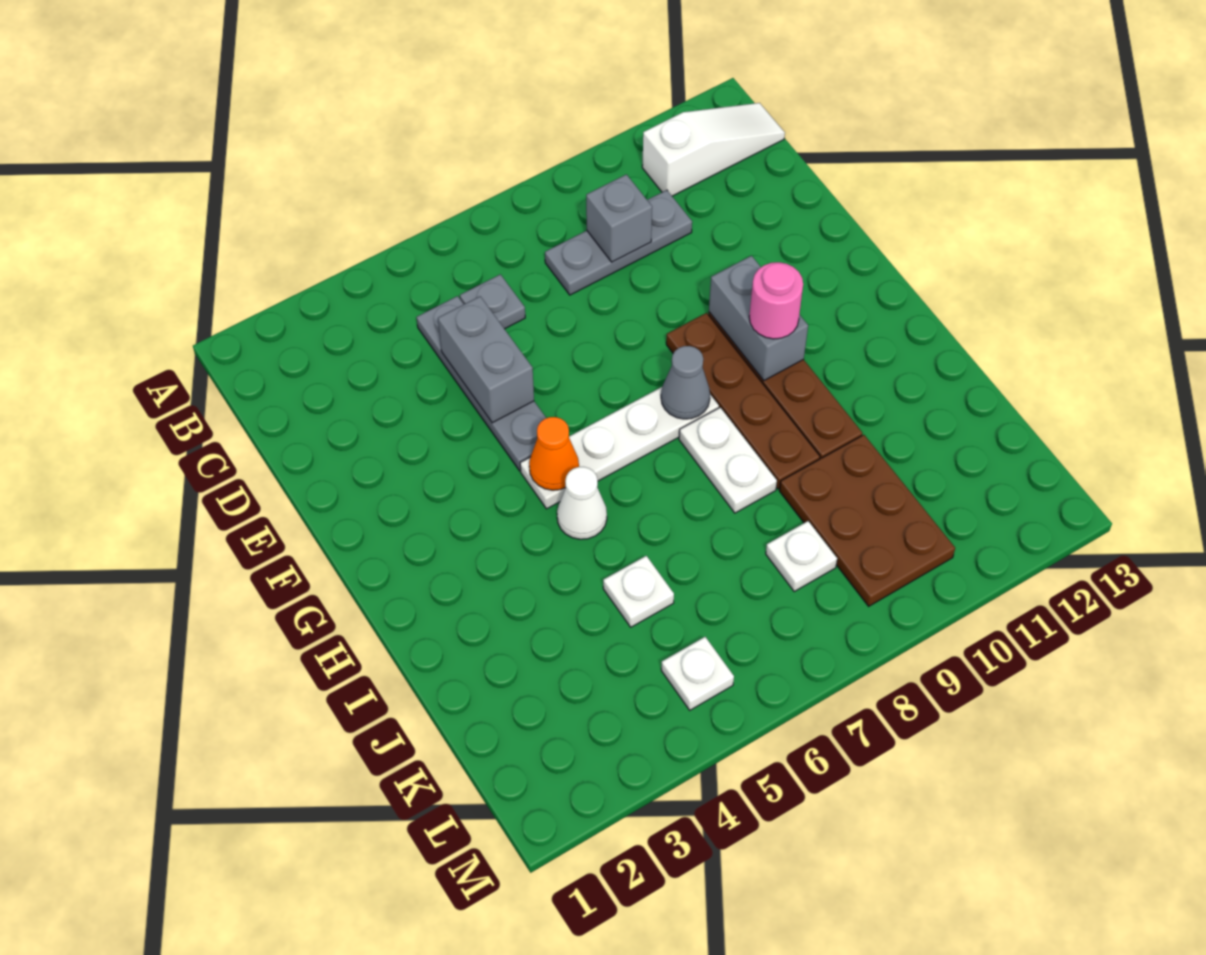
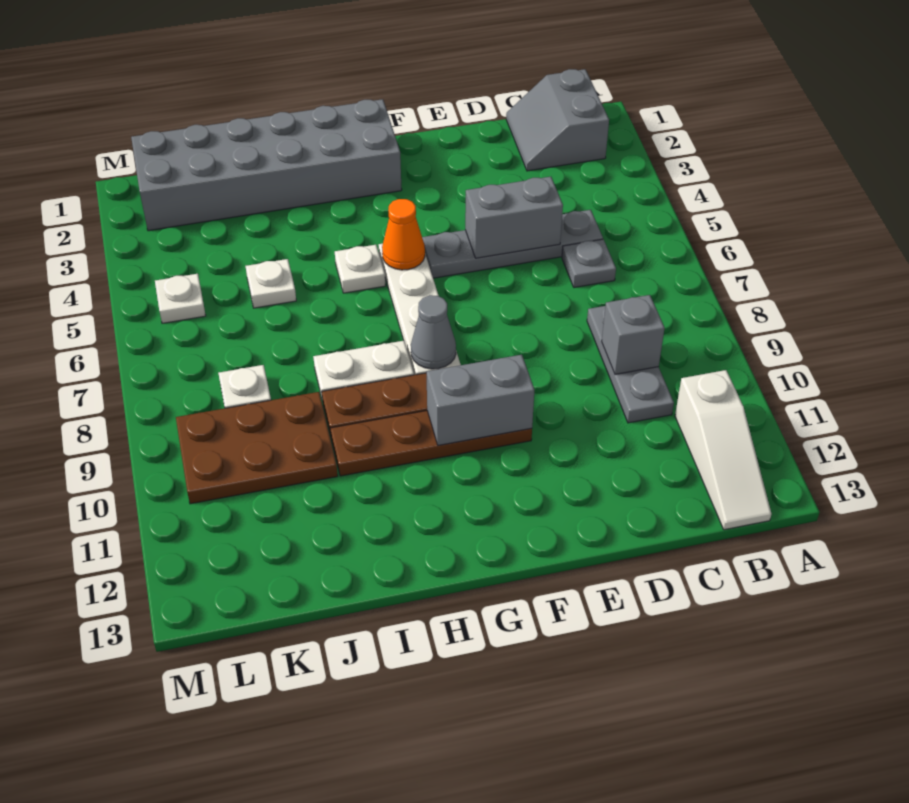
none -> grey 2x2 slope [506,69,609,171]
none -> grey 2x6 brick [131,99,402,231]
pink 1x1 round brick [749,262,803,339] -> none
white 1x1 cone [557,467,607,539] -> white 1x1 plate [335,245,386,293]

